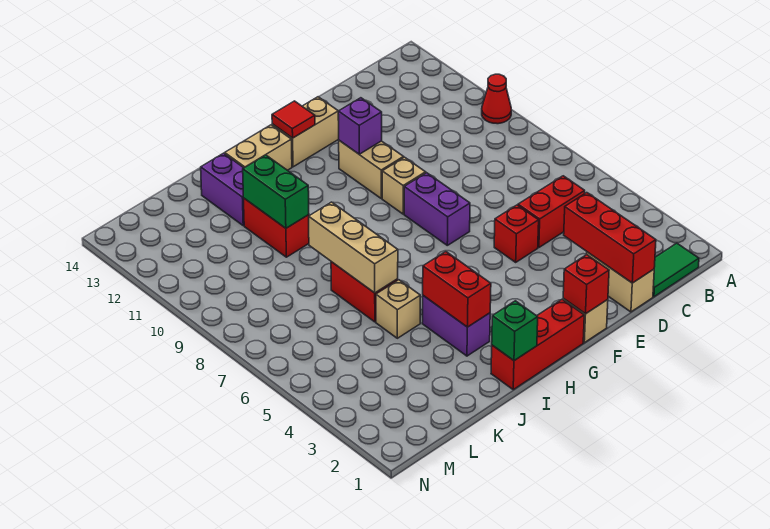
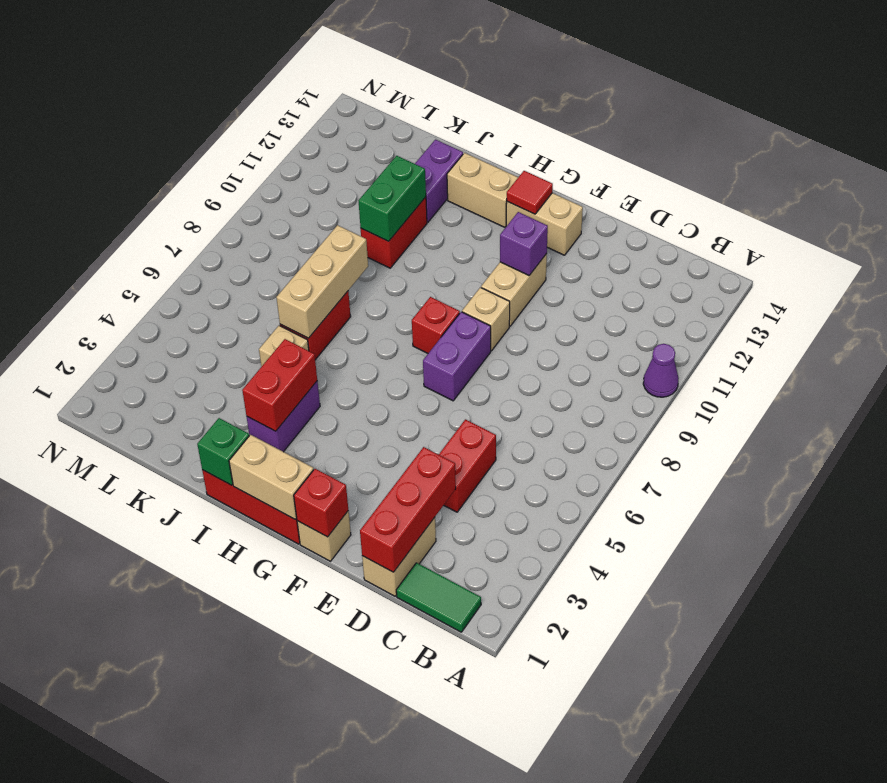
red 1x1 cone [482,74,511,124] -> purple 1x1 cone [643,344,679,397]
red 1x2 brick [518,176,585,248] -> red 1x2 brick turned to [439,419,496,512]
red 1x1 brick [494,205,539,262] -> red 1x1 brick moved to [412,297,460,353]
none -> tan 1x2 brick [229,435,314,520]

